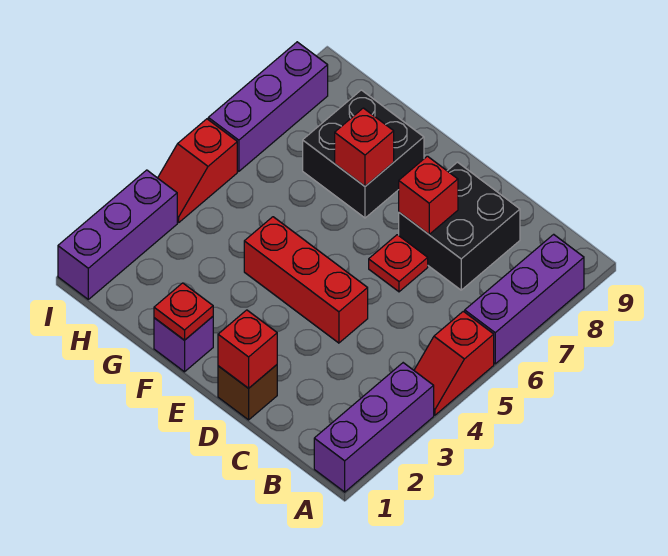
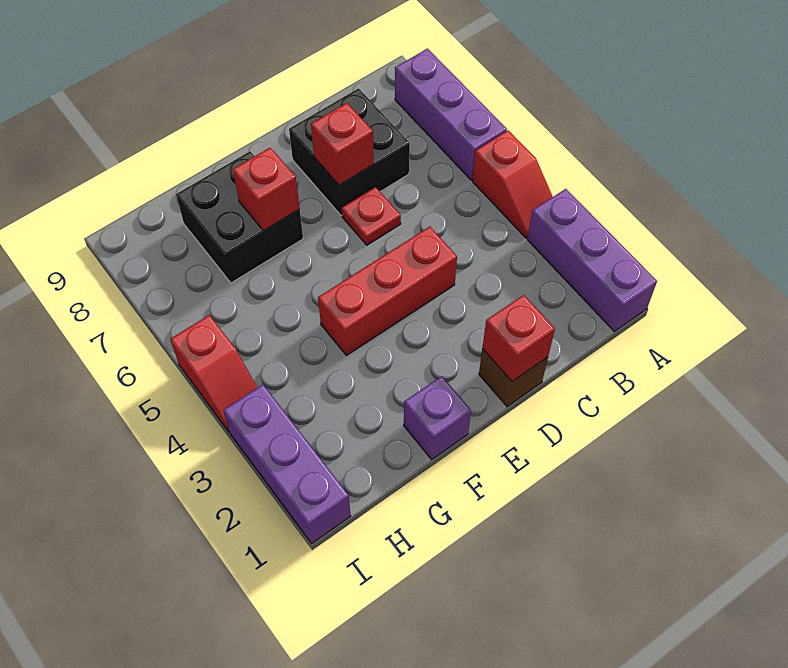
red 1x1 plate [154,283,213,340] -> none
purple 1x3 brick [208,42,328,171] -> none

